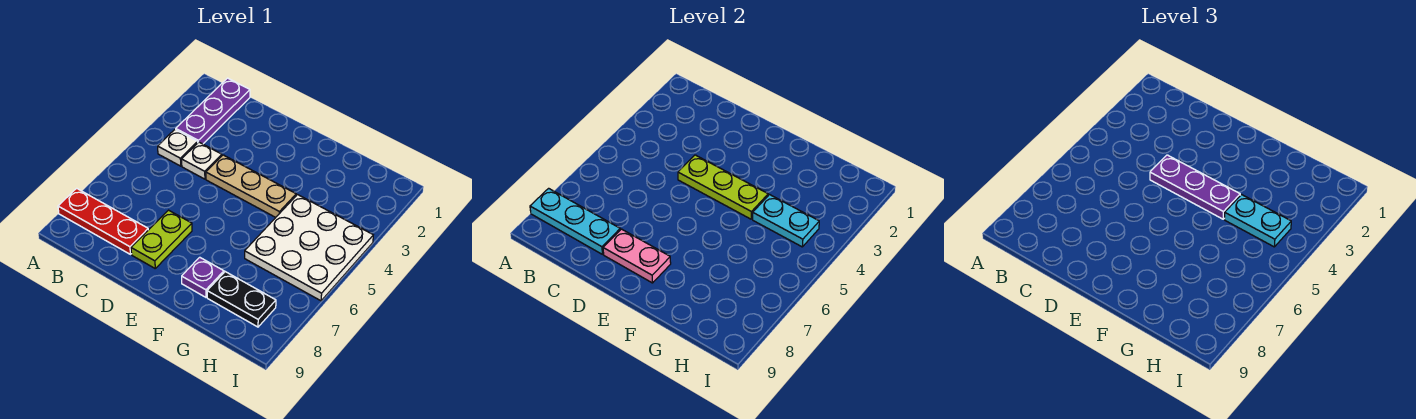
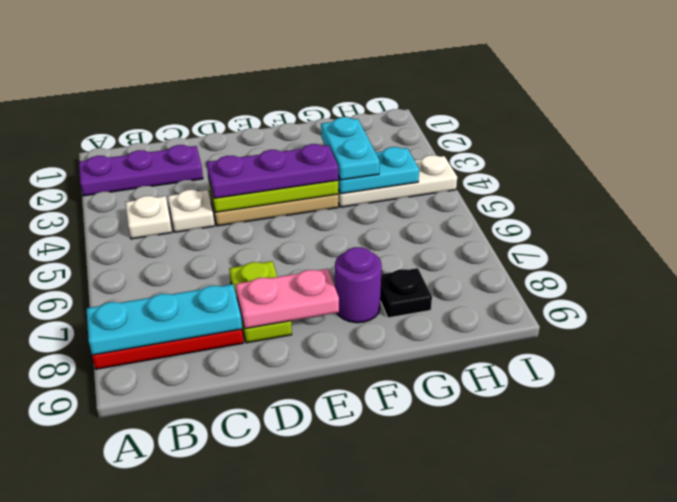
purple 1x3 plate [176,78,250,144] -> purple 1x3 plate turned to [79,145,203,196]
purple 1x1 plate [182,257,224,297] -> purple 1x1 round brick [335,247,382,323]
white 3x3 plate [245,195,373,301] -> white 1x3 plate [338,155,457,207]
cyan 1x2 plate [1225,195,1291,247] -> cyan 1x2 plate turned to [321,117,380,180]
black 1x2 plate [207,272,276,327] -> black 1x1 plate [380,268,432,318]

